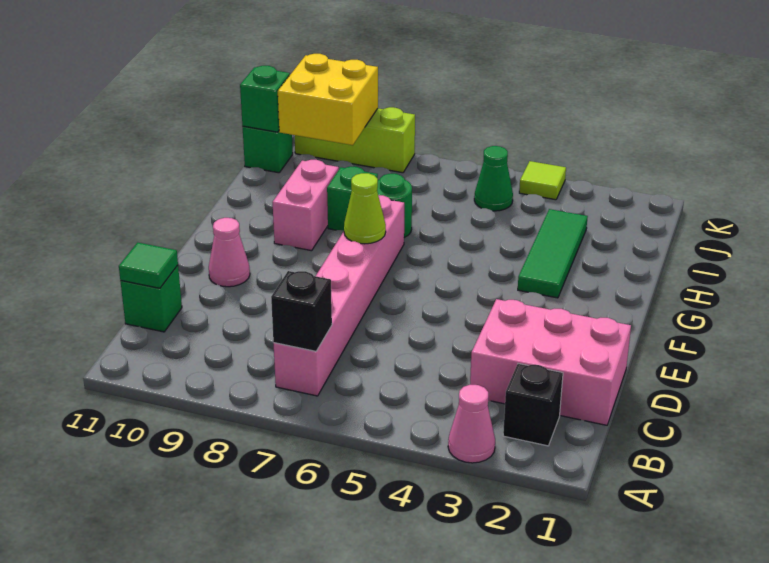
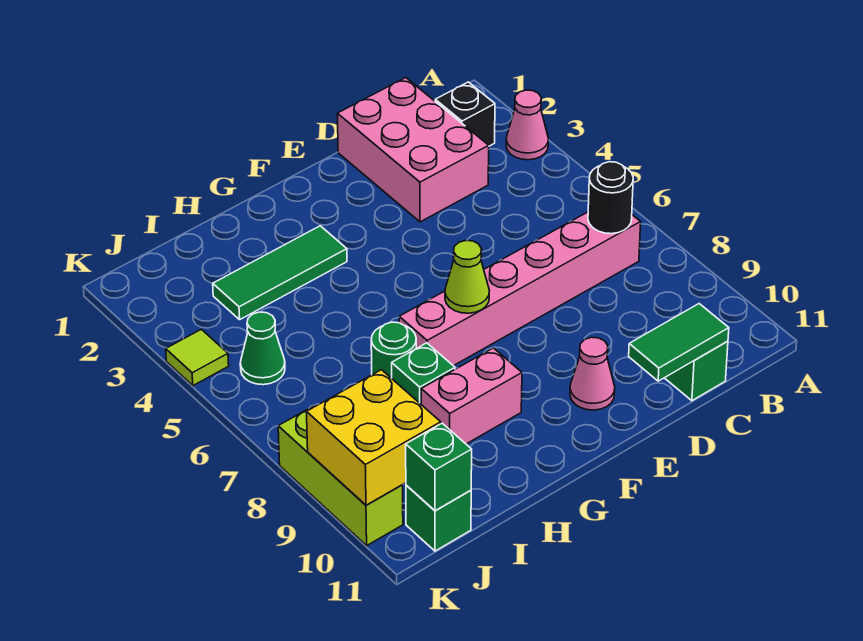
black 1x1 brick [271,271,332,351] -> black 1x1 round brick [588,162,633,234]
green 1x1 tile [119,243,178,288] -> green 1x2 tile [629,304,729,381]

